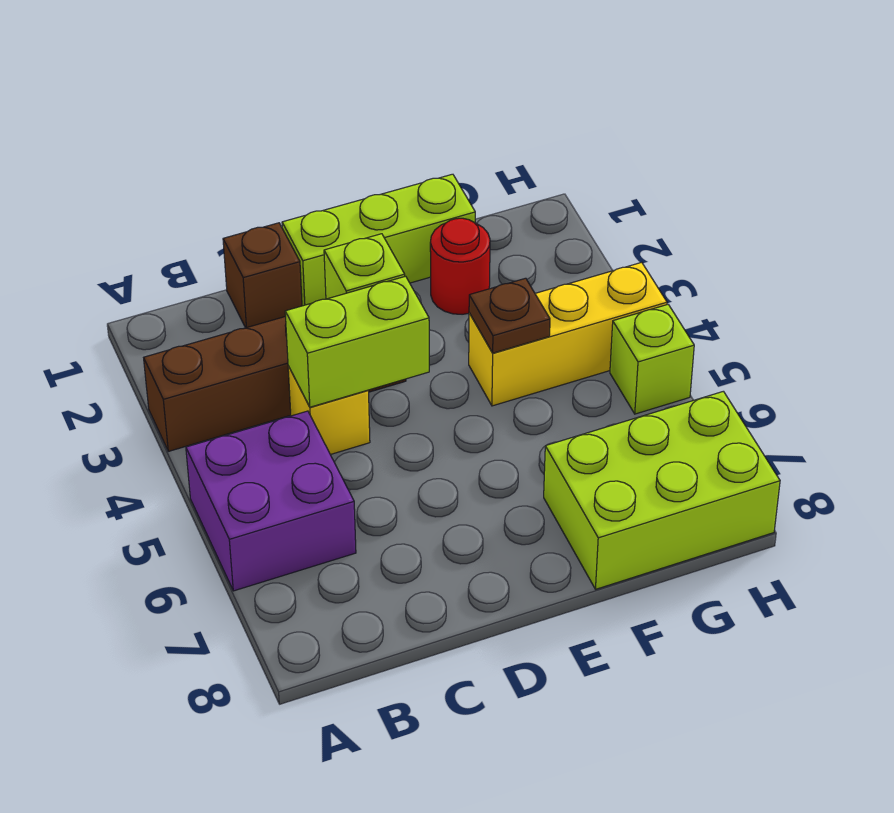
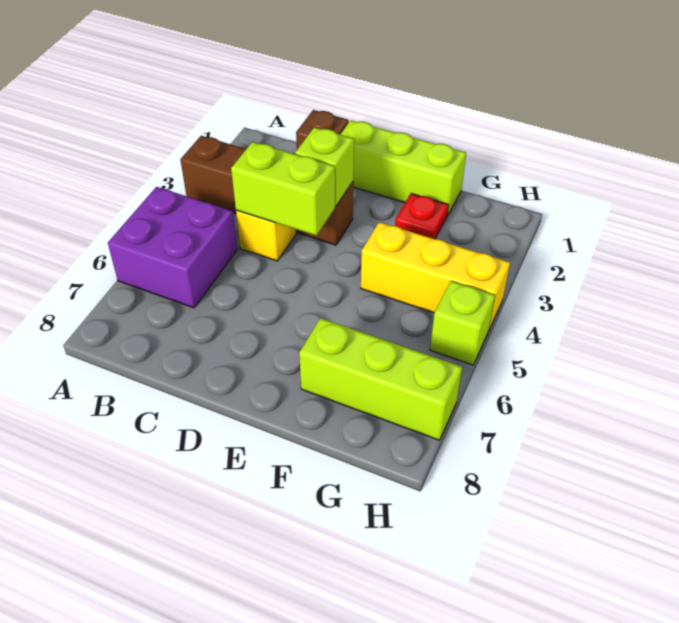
red 1x1 round brick [430,218,490,314] -> red 1x1 plate [395,194,449,239]
brown 1x1 plate [469,278,550,353] -> none
lime 2x3 brick [544,391,780,589] -> lime 1x3 brick [299,318,462,440]

